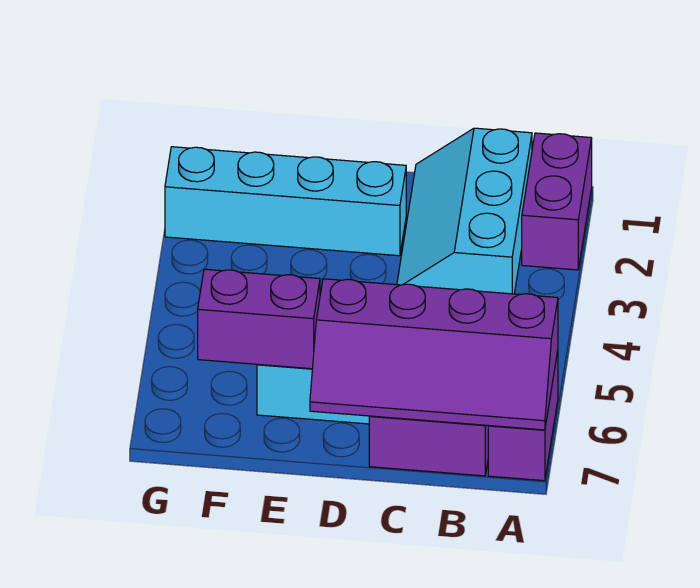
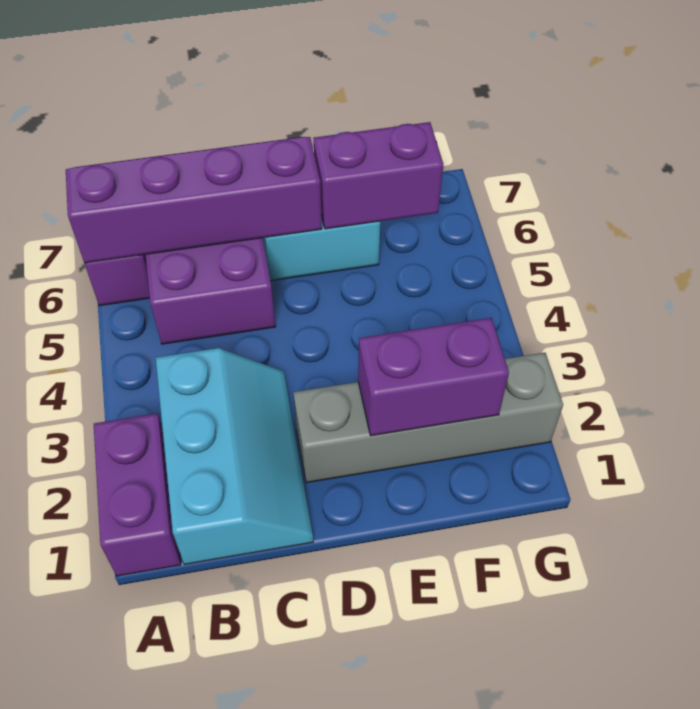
cyan 1x4 brick [165,147,406,256] -> grey 1x4 brick [293,353,563,483]
none -> purple 1x2 brick [358,318,509,436]

